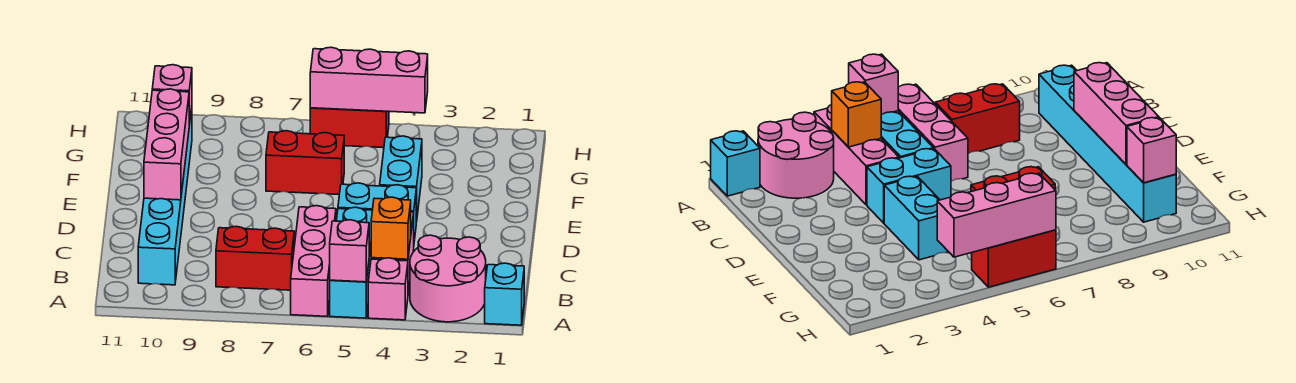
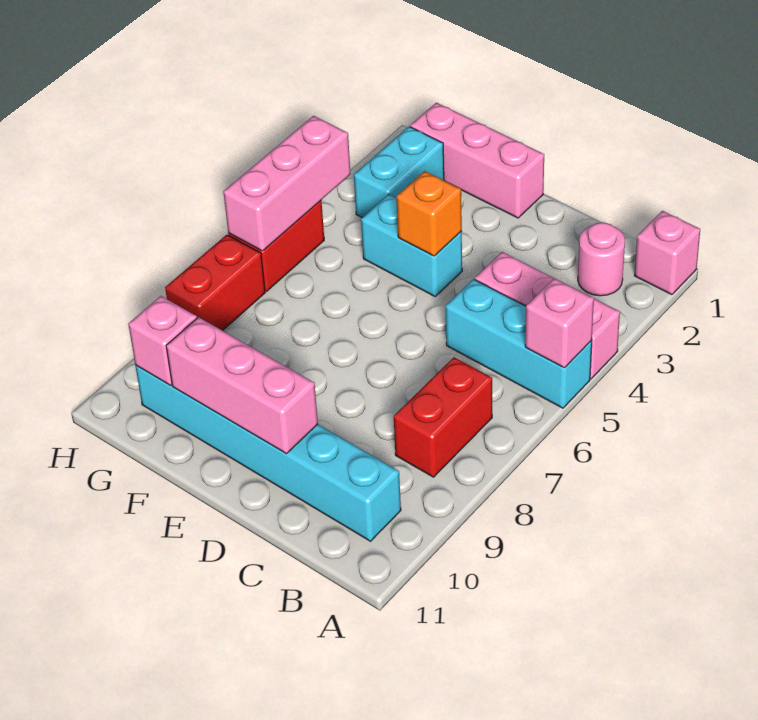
cyan 1x1 brick [485,263,524,325] -> pink 1x1 brick [634,211,700,295]
pink 2x2 round brick [410,235,486,322] -> pink 1x1 round brick [578,222,625,296]
pink 1x3 brick [291,206,336,316] -> pink 1x3 brick moved to [410,103,544,218]
orange 1x1 brick [371,197,411,259] -> orange 1x1 brick moved to [397,171,462,256]
cyan 1x2 brick [338,183,416,241] -> cyan 1x2 brick moved to [354,127,444,218]
red 1x2 brick [266,131,344,195] -> red 1x2 brick moved to [165,235,265,331]

